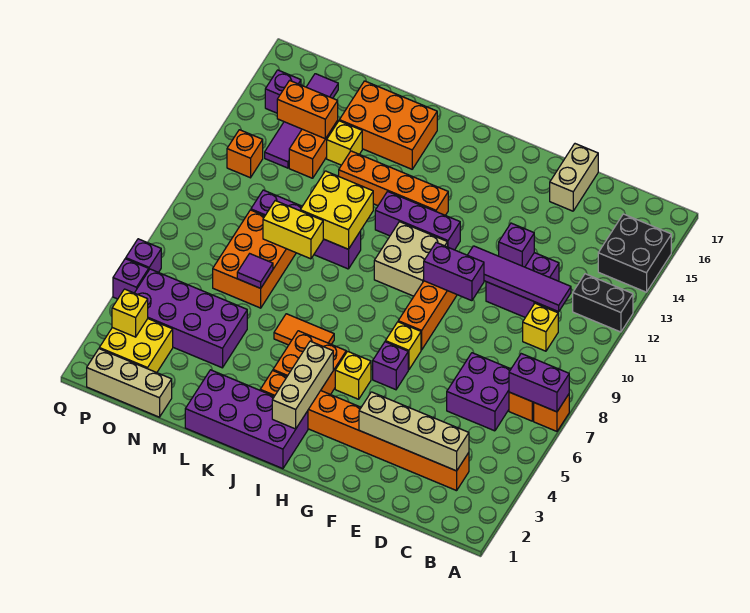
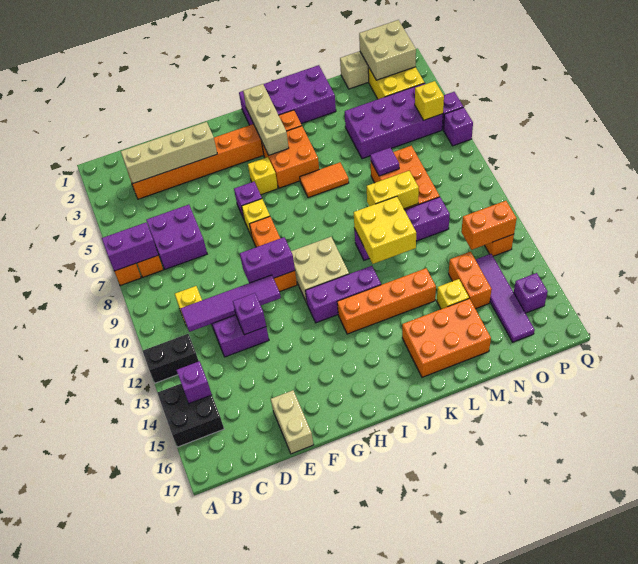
none -> purple 1x1 brick [176,361,212,403]
orange 1x2 brick [277,80,338,139] -> orange 1x2 brick moved to [461,201,517,250]
none -> tan 2x2 brick [359,20,416,80]
yellow 1x1 brick [112,289,148,337] -> yellow 1x1 brick moved to [415,81,444,120]

